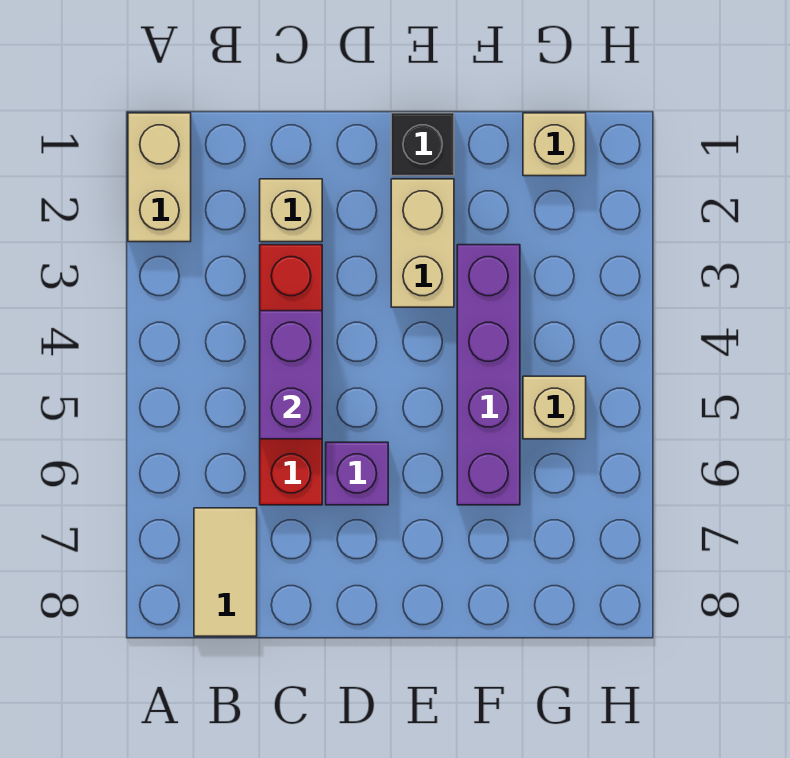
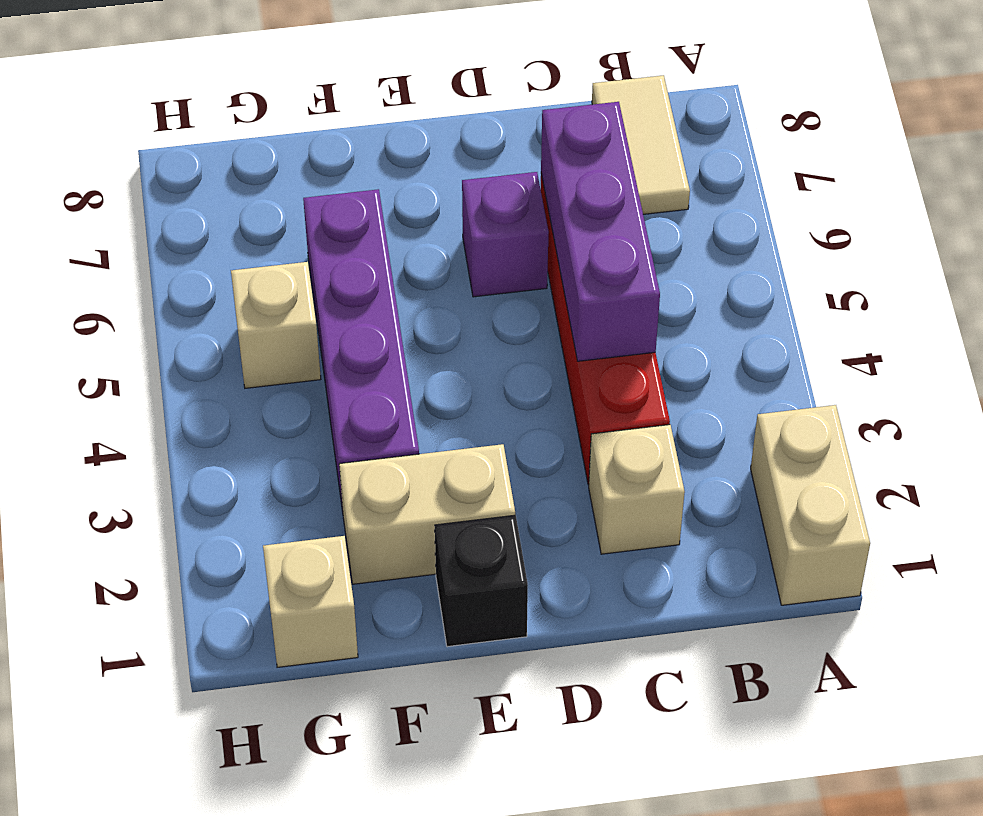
purple 1x2 brick [260,311,322,439] -> purple 1x3 brick [541,102,660,361]
tan 1x2 brick [391,179,454,307] -> tan 1x2 brick turned to [339,444,515,584]

